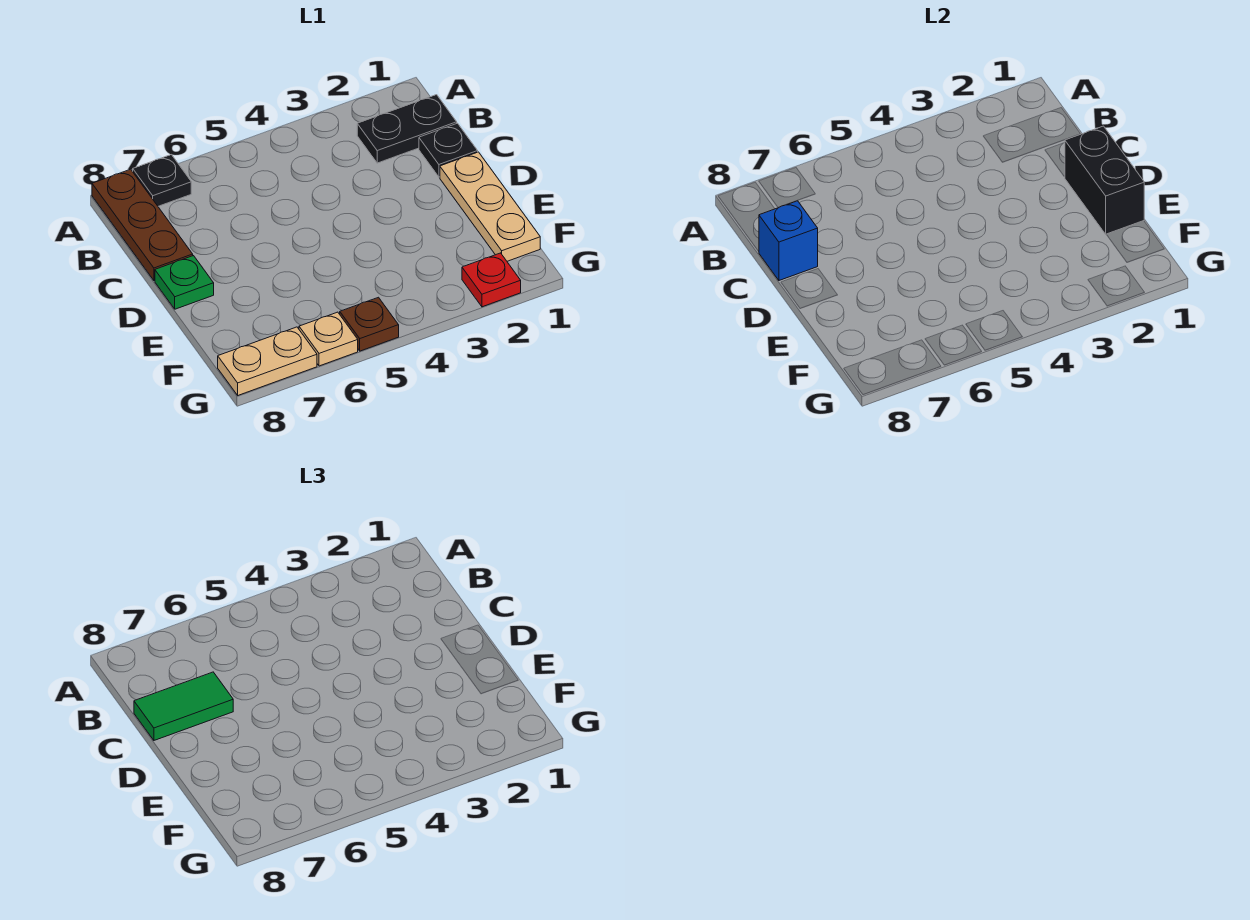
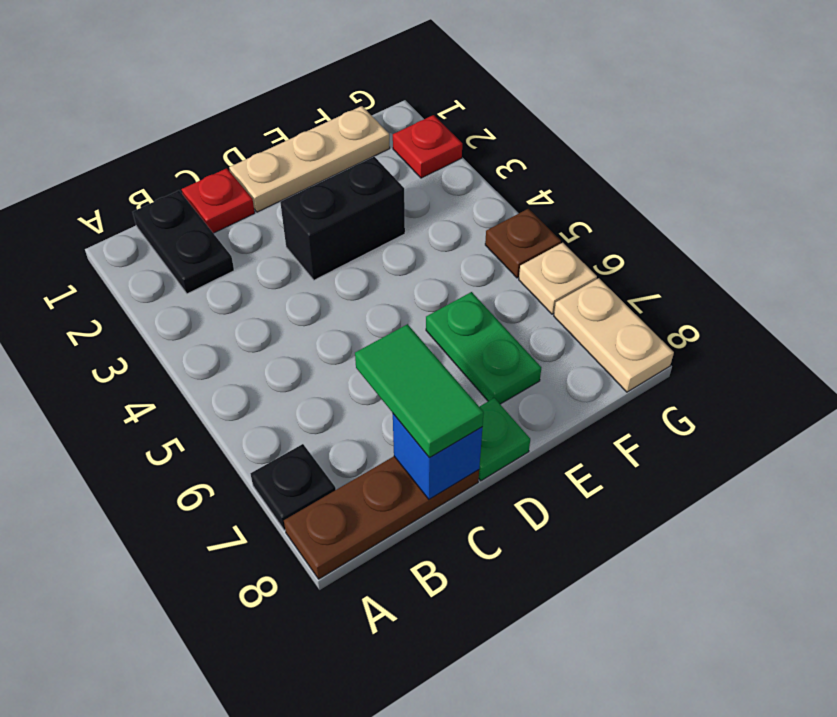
black 1x1 plate [419,123,478,177] -> red 1x1 plate [182,168,255,233]
black 1x2 brick [1065,126,1144,234] -> black 1x2 brick moved to [280,157,405,280]
none -> green 1x2 plate [426,292,541,404]

